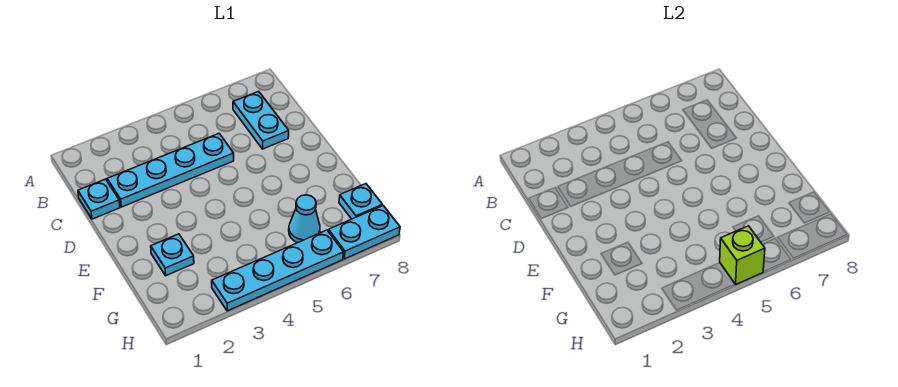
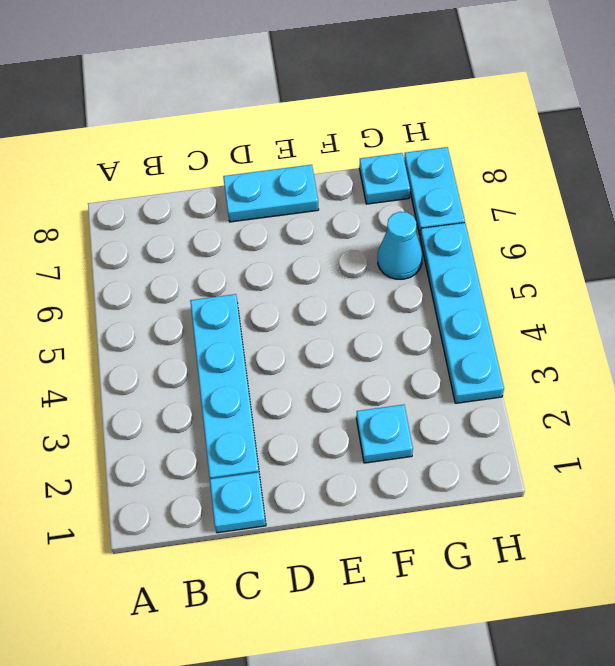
cyan 1x2 plate [233,91,289,149] -> cyan 1x2 plate moved to [223,165,319,222]
lime 1x1 brick [720,226,765,284] -> none

